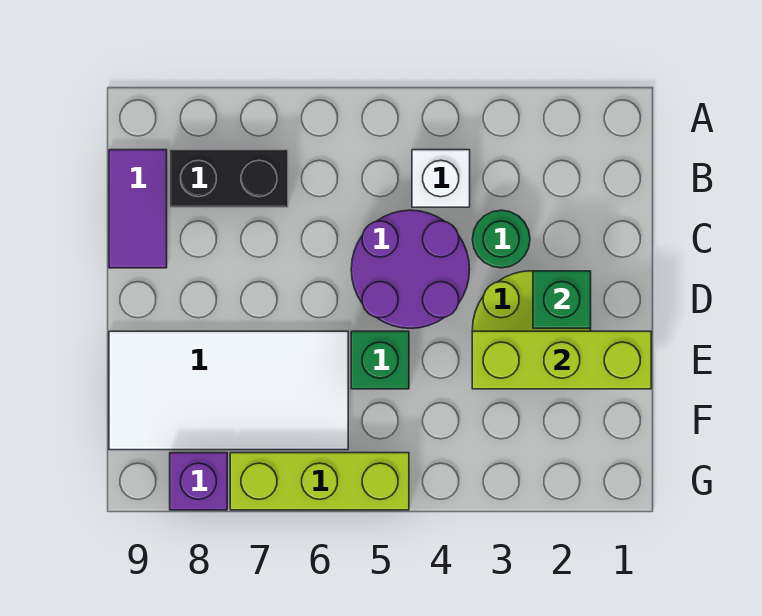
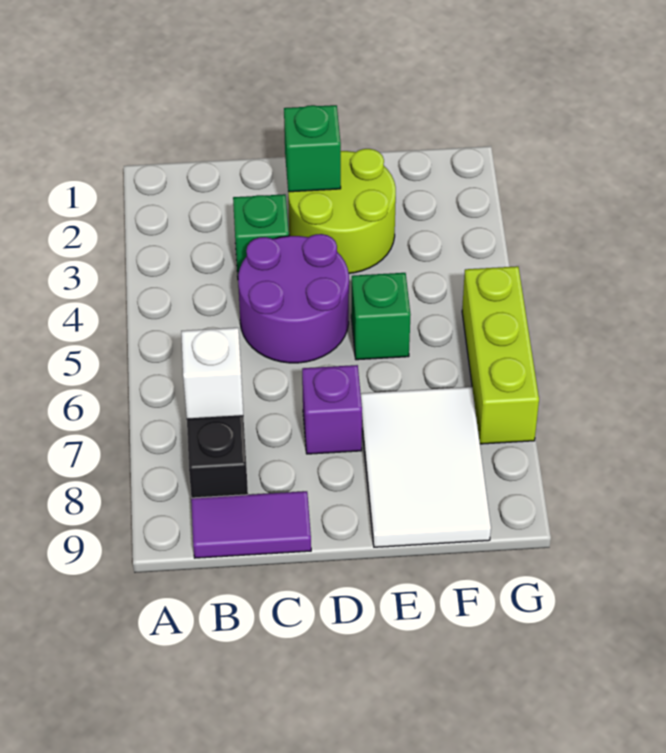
white 1x1 brick [412,150,470,207] -> white 1x1 brick moved to [181,328,243,419]
green 1x1 round brick [473,210,530,268] -> green 1x1 brick [233,194,289,277]
lime 1x3 brick [472,331,651,389] -> none
white 2x4 tile [109,331,348,450] -> white 2x3 tile [361,387,491,547]
purple 1x1 brick [170,453,227,510] -> purple 1x1 brick moved to [302,365,362,454]

